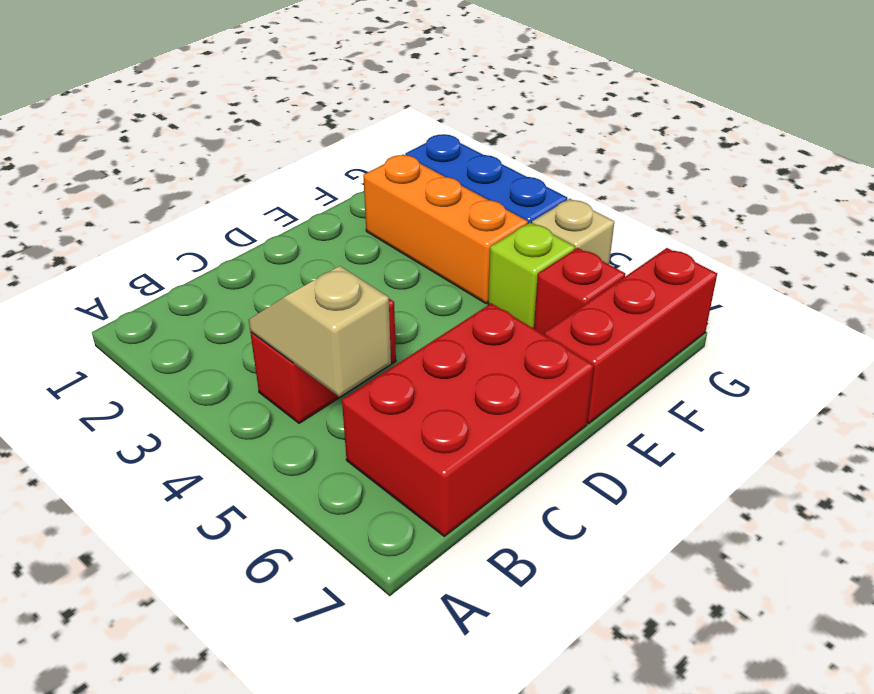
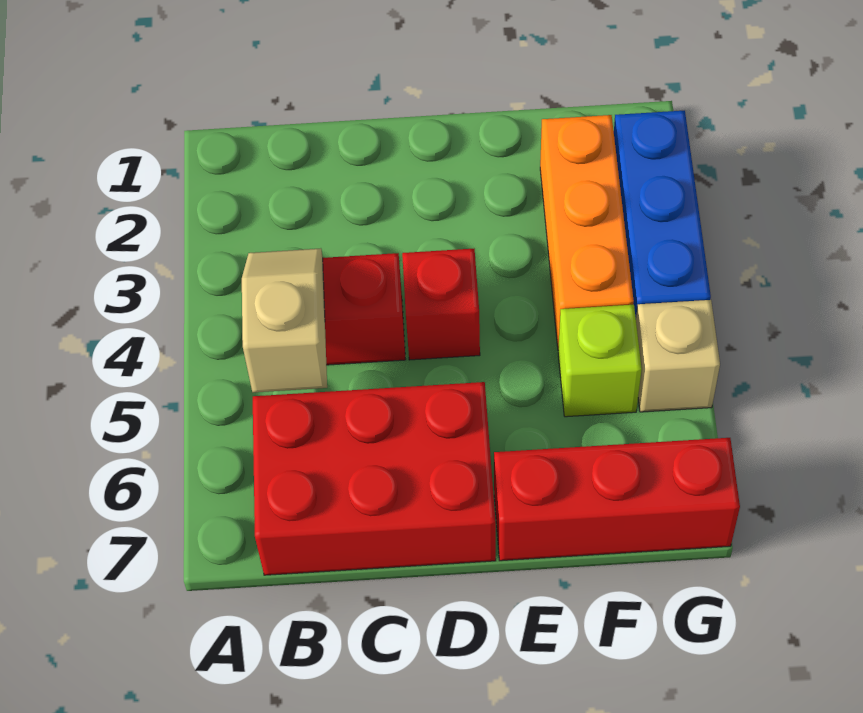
red 1x1 brick [534,248,625,335] -> red 1x1 brick moved to [402,249,480,360]

